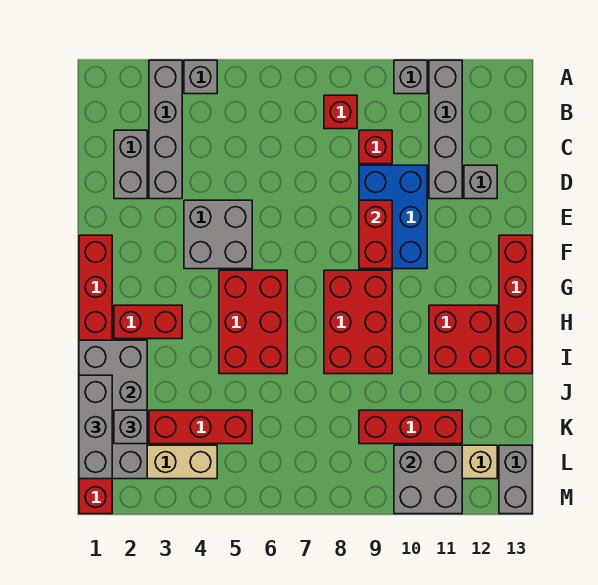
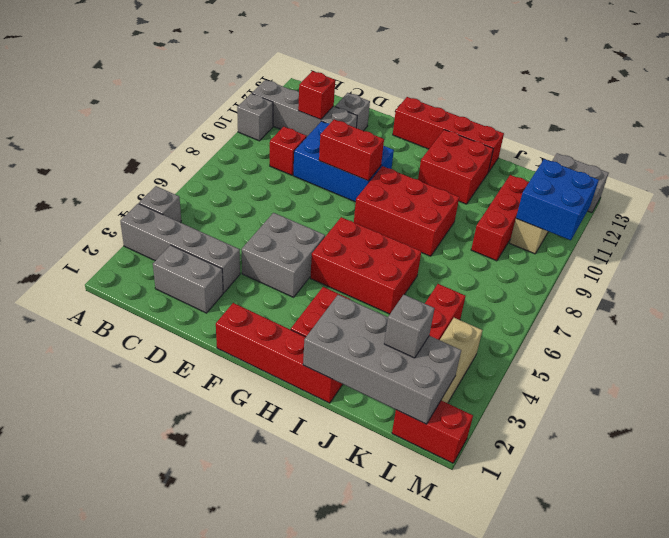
red 1x1 brick [324,95,357,129] -> red 1x1 brick moved to [298,71,335,120]
grey 1x3 brick [79,375,112,479] -> none
grey 2x2 brick [394,445,462,514] -> blue 2x2 brick [516,159,599,240]

